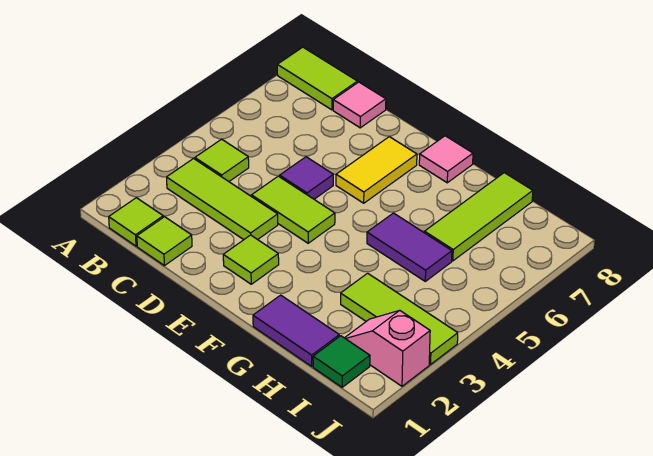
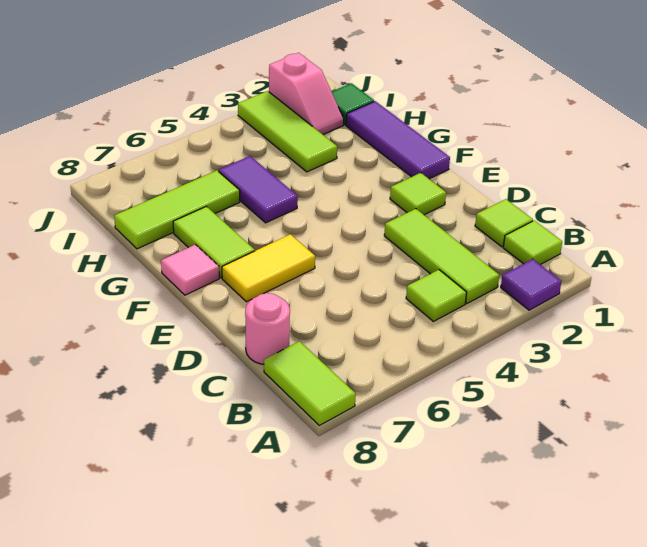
pink 1x1 tile [333,82,386,128] -> pink 1x1 round brick [245,293,290,364]
lime 1x2 tile [252,176,335,243] -> lime 1x2 tile moved to [173,207,255,278]
purple 1x1 tile [280,157,333,199] -> purple 1x1 tile moved to [501,259,561,310]
purple 1x2 tile [253,295,339,366] -> purple 1x3 tile [346,101,450,179]

